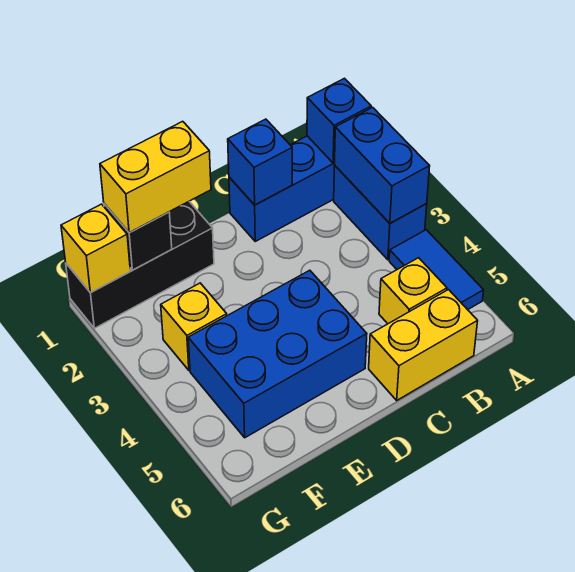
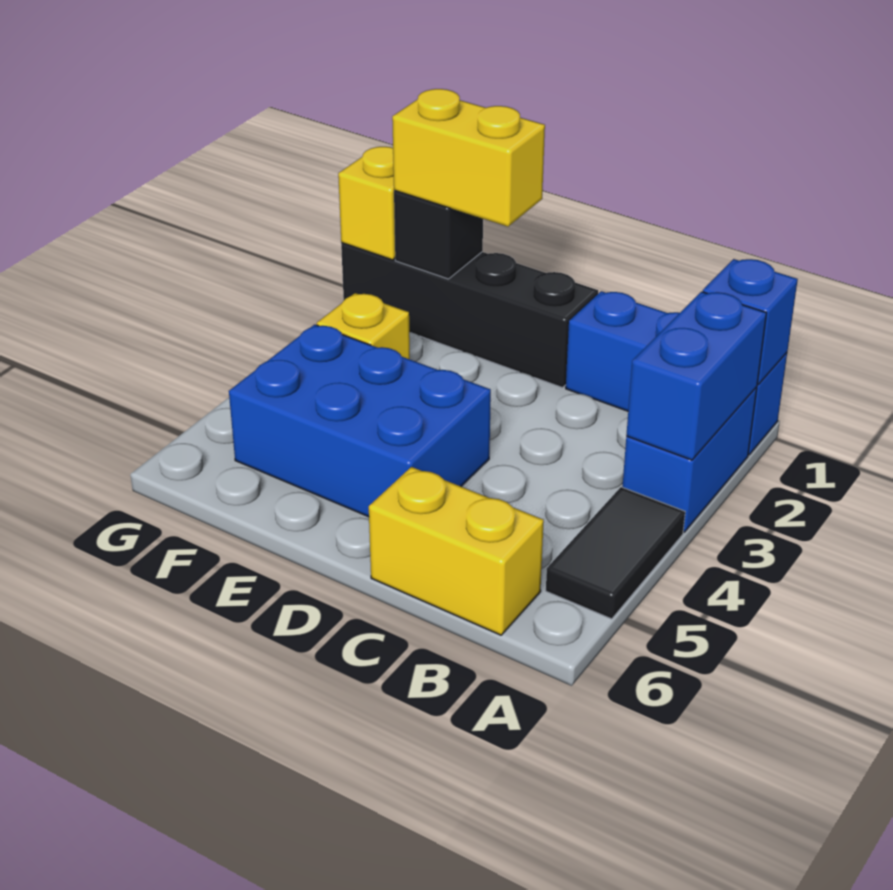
blue 1x2 tile [389,230,484,310] -> black 1x2 tile [546,487,685,619]
yellow 1x1 brick [379,258,447,324] -> none
blue 1x1 brick [228,119,292,205] -> none
black 1x3 brick [66,202,214,328] -> black 1x4 brick [341,243,598,388]

